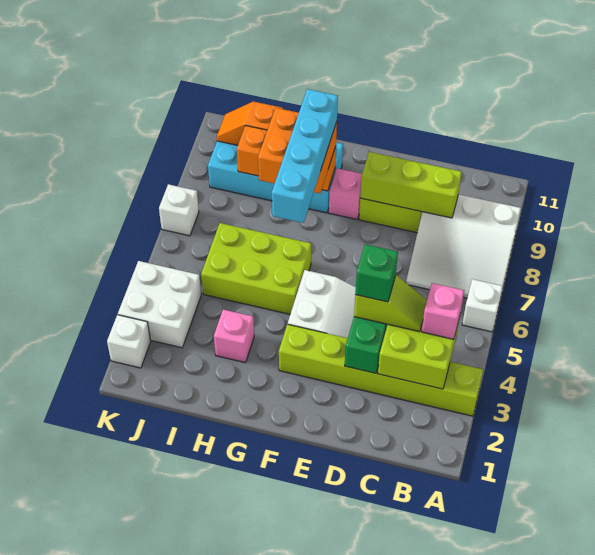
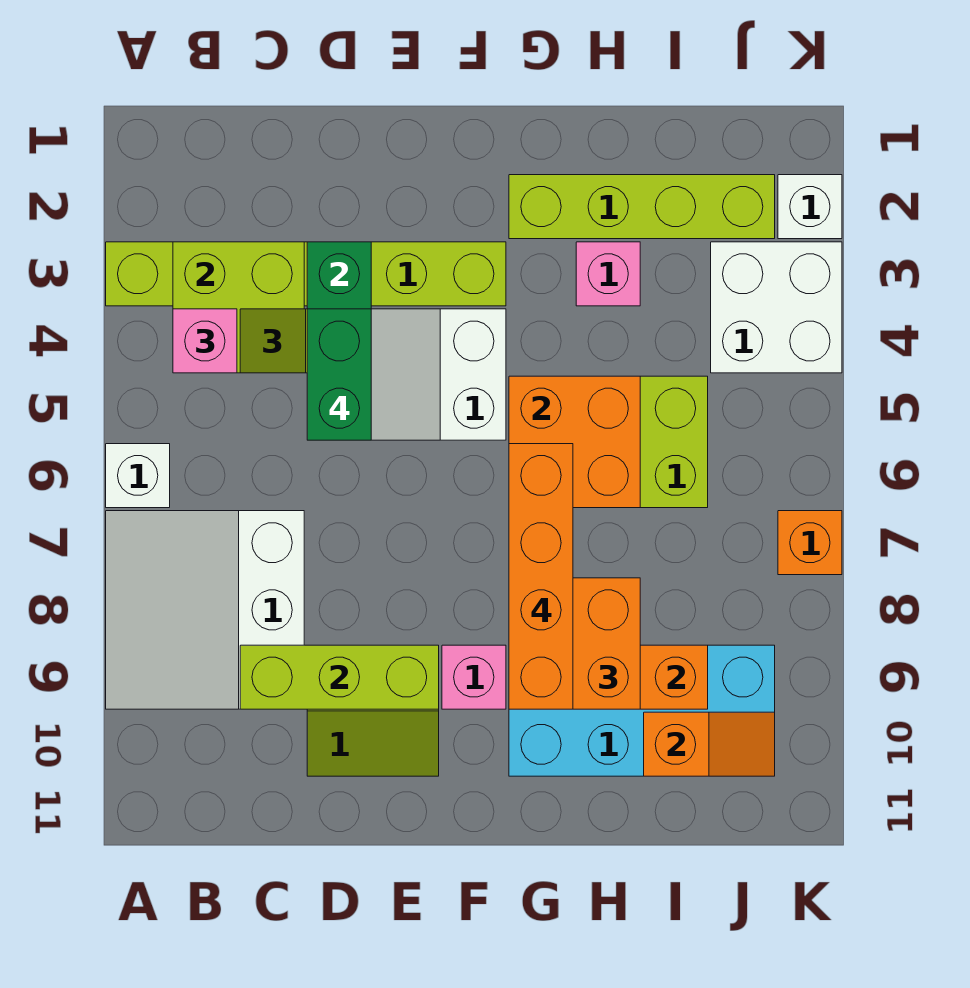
white 3x3 slope [406,194,521,298] -> white 3x3 slope turned to [106,511,304,709]
green 1x1 brick [355,244,398,302] -> green 1x2 brick [307,309,371,440]
none -> lime 1x4 brick [509,175,775,239]
none -> orange 2x2 brick [509,376,640,508]
cyan 1x4 brick [272,89,338,223] -> orange 1x4 brick [509,444,573,709]
white 1x1 brick [159,184,199,236] -> orange 1x1 brick [778,511,842,575]

